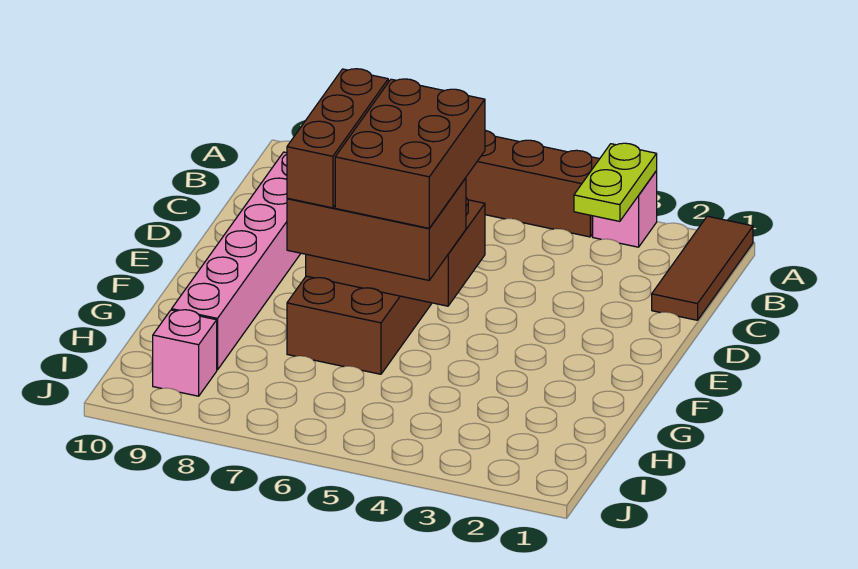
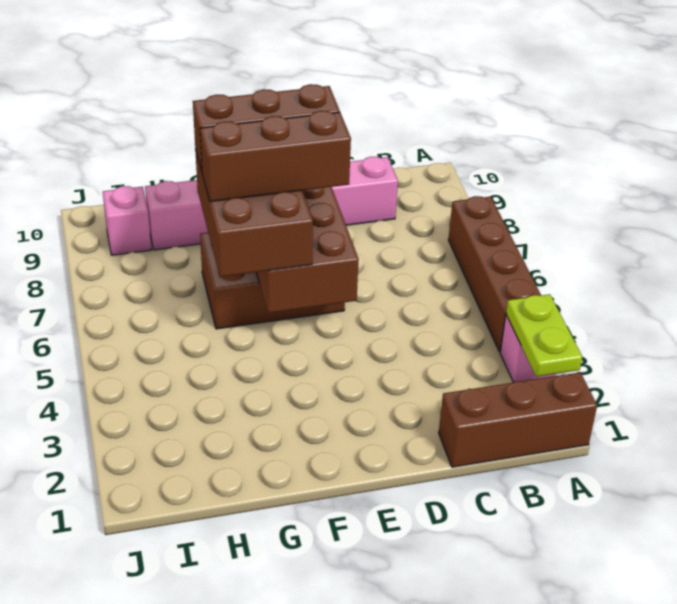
brown 1x3 tile [652,216,753,320] -> brown 1x3 brick [439,372,597,467]
lime 1x2 plate [574,143,657,221] -> lime 1x2 plate turned to [506,294,582,377]
brown 2x3 brick [335,79,485,228] -> brown 1x3 brick [200,111,351,202]

